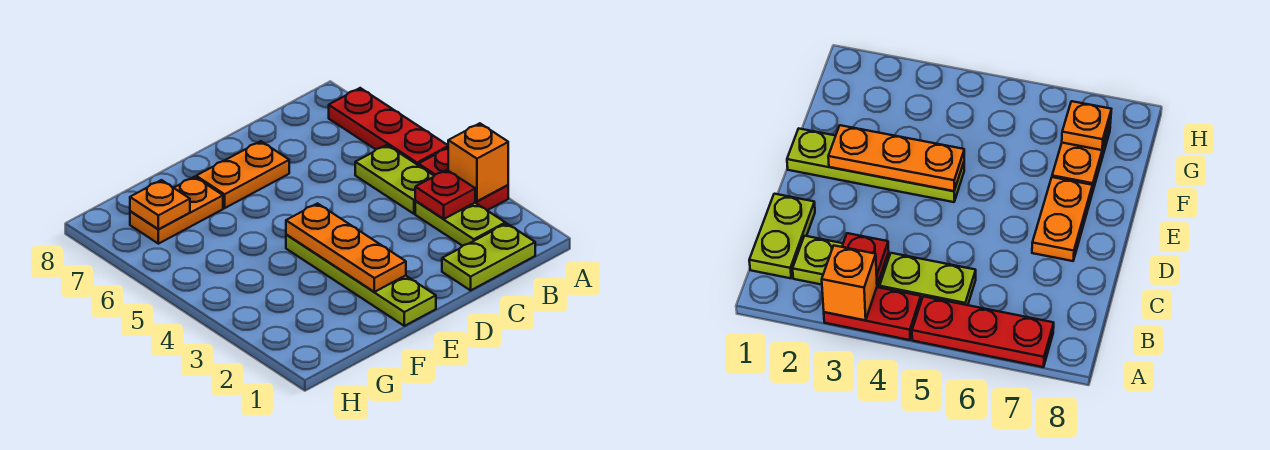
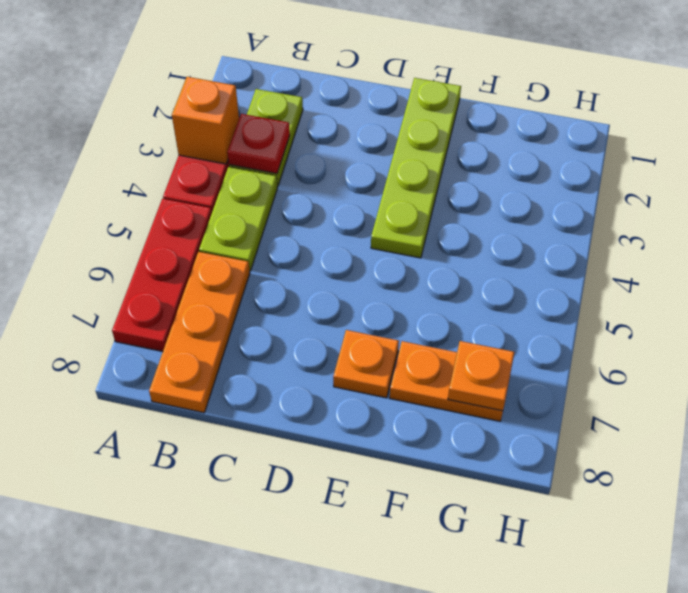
lime 1x2 plate [442,223,535,290] -> none
orange 1x2 plate [196,141,289,208] -> orange 1x1 plate [333,330,399,398]
orange 1x3 plate [286,204,406,292] -> orange 1x3 plate moved to [149,252,250,413]

